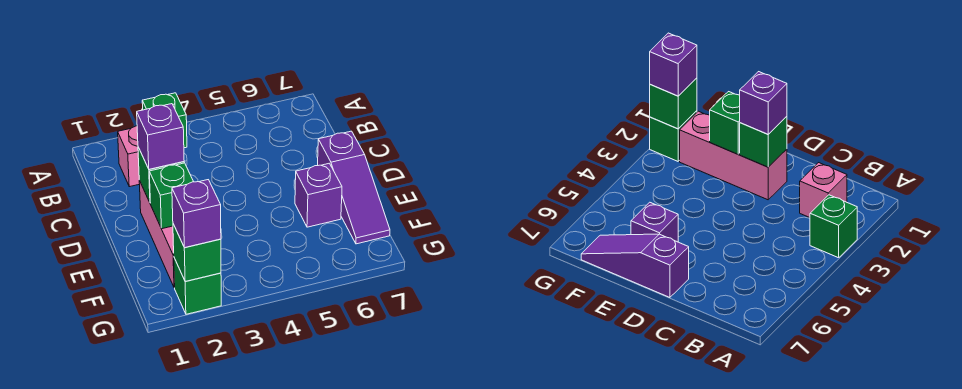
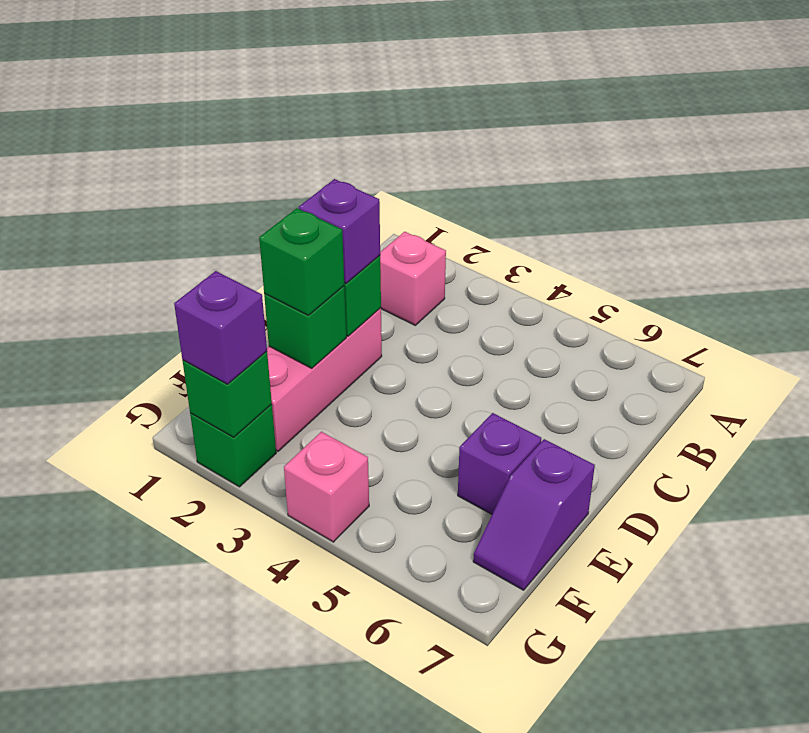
green 1x1 brick [142,93,187,148] -> green 1x1 brick moved to [259,208,344,315]
purple 1x3 slope [318,131,390,244] -> purple 1x2 slope [473,439,595,590]
none -> pink 1x1 brick [284,432,369,542]

